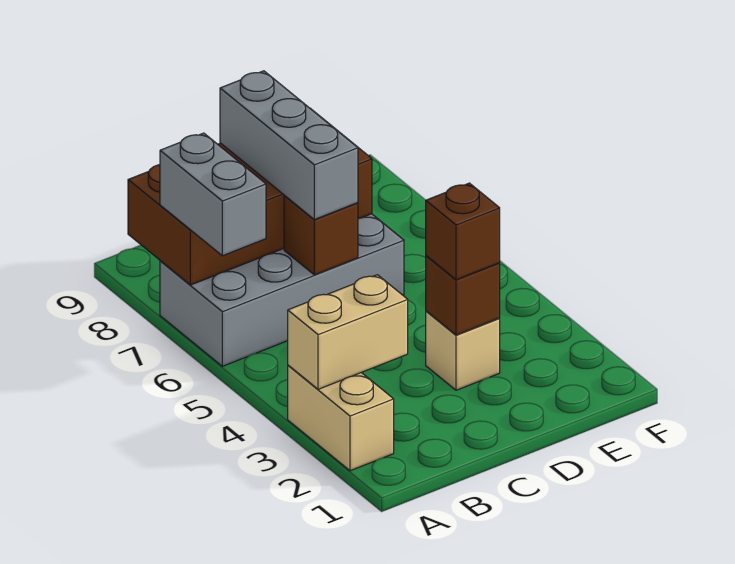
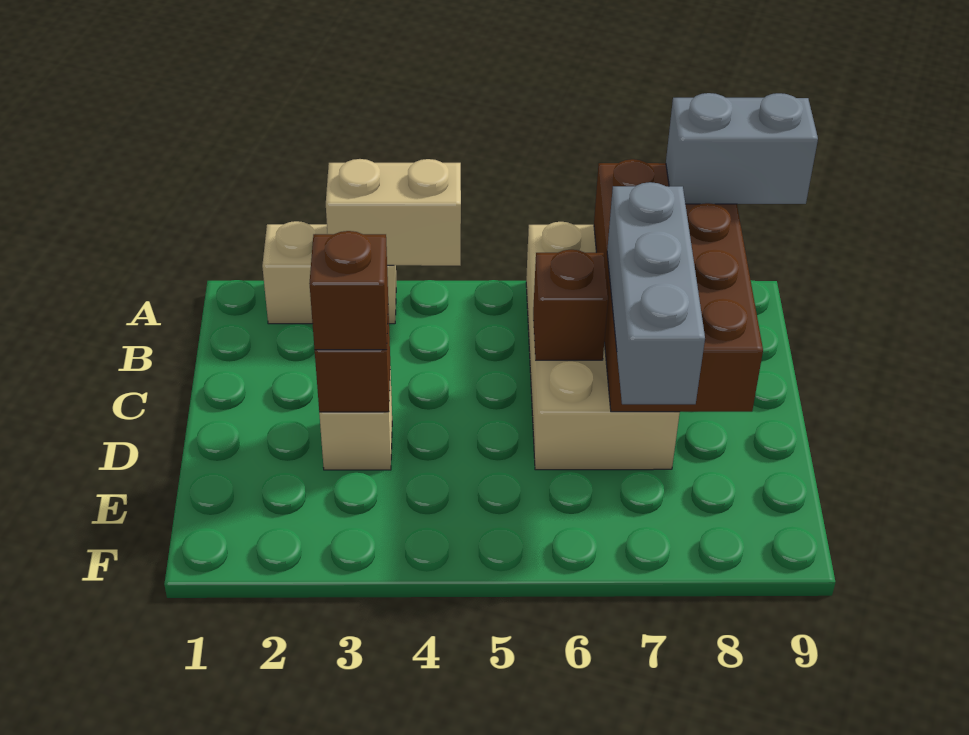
tan 1x2 brick [288,275,408,389] -> tan 1x2 brick turned to [326,159,461,266]
grey 2x4 brick [160,214,404,366] -> tan 2x4 brick [526,222,680,470]
grey 1x2 brick [160,133,266,256] -> grey 1x2 brick moved to [666,93,818,204]
grey 1x3 brick [220,71,358,220] -> grey 1x3 brick turned to [607,182,705,404]

